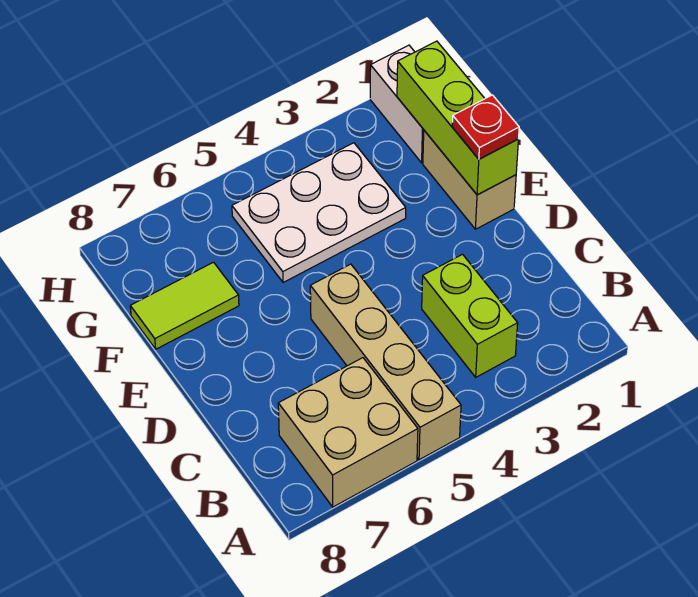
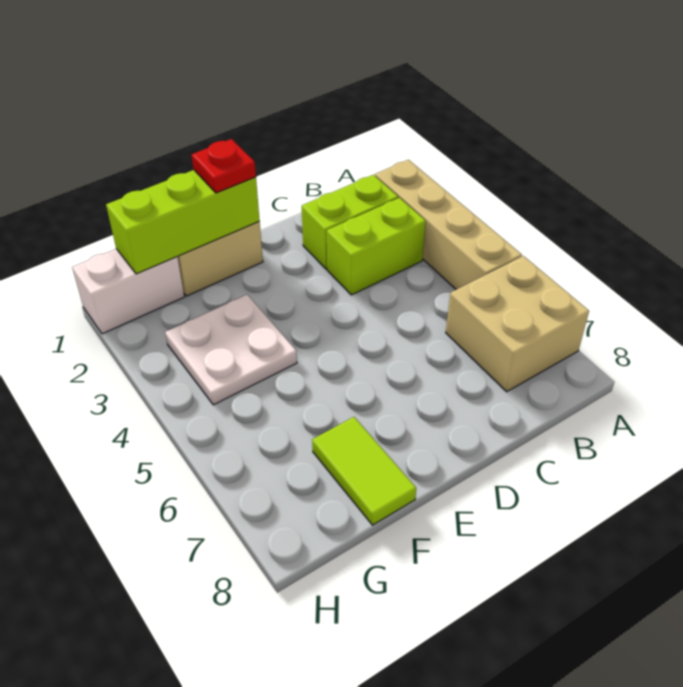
tan 1x4 brick [310,264,461,460] -> tan 1x4 brick turned to [375,160,522,290]
none -> lime 1x2 brick [302,175,398,269]
white 2x3 plate [232,143,406,283] -> white 2x2 plate [165,295,297,405]

